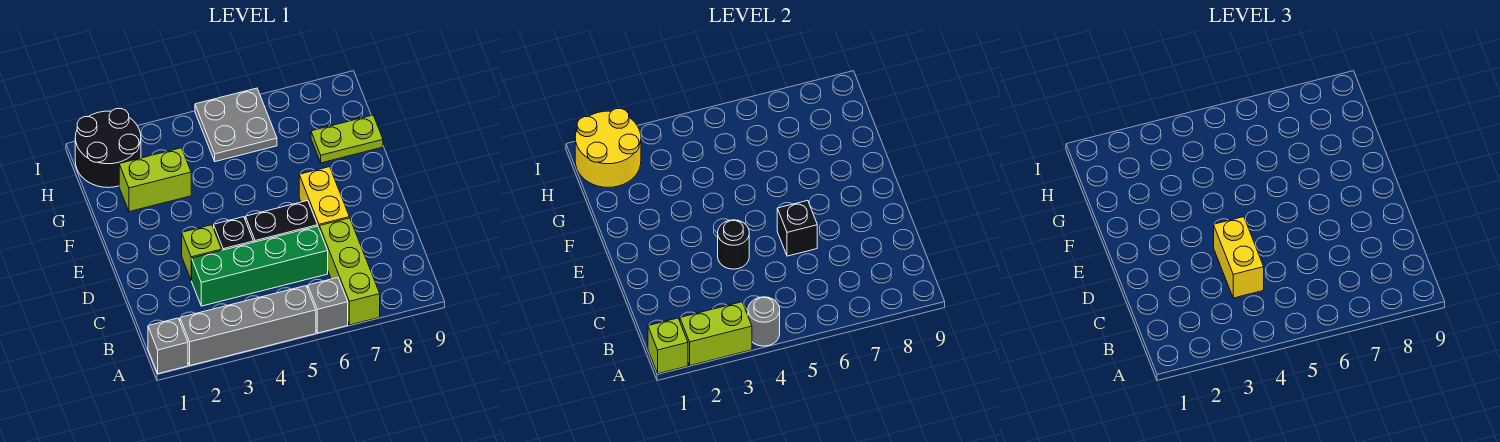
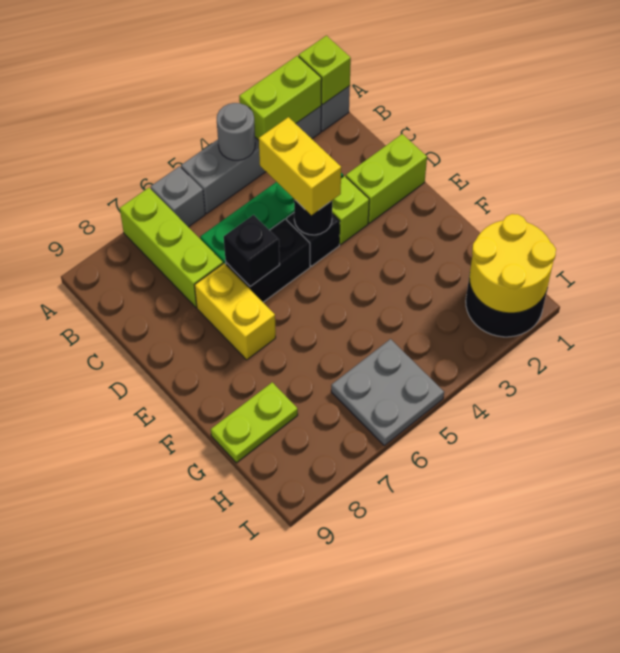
lime 1x2 brick [119,148,191,212] -> lime 1x2 brick moved to [346,134,427,223]

